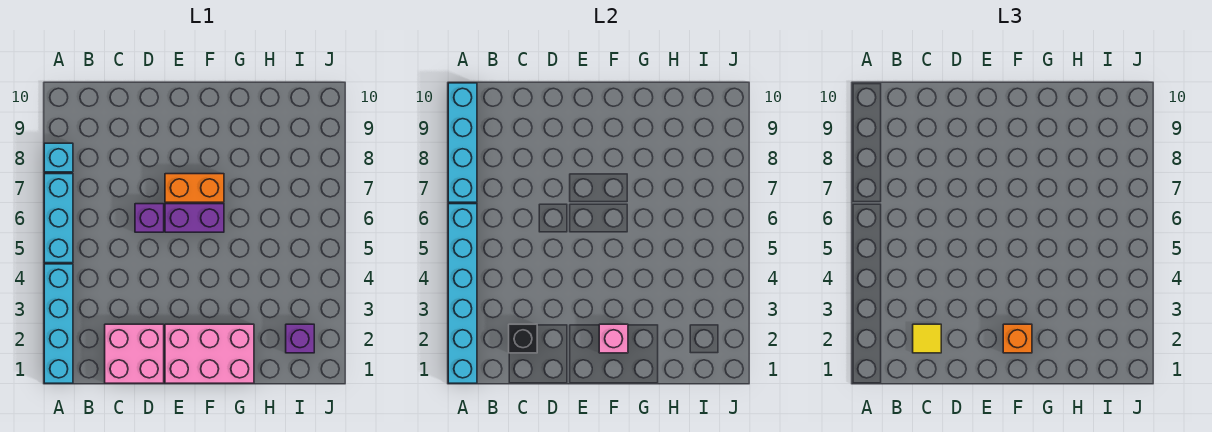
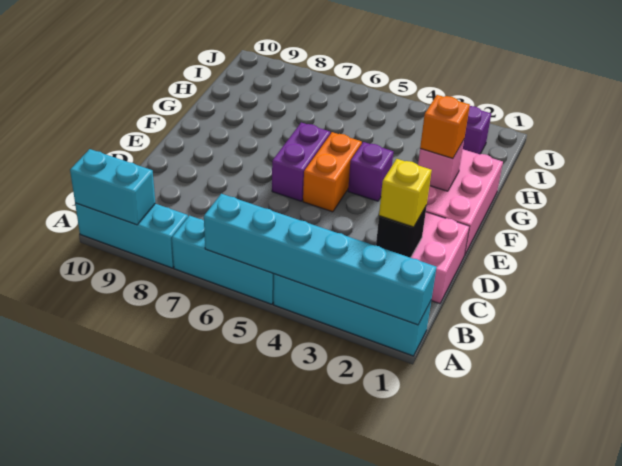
cyan 1x4 brick [448,83,477,202] -> cyan 1x2 brick [70,149,155,225]
cyan 1x1 brick [44,143,73,172] -> cyan 1x3 brick [75,203,188,268]
yellow 1x1 tile [913,324,941,353] -> yellow 1x1 brick [379,159,432,227]
purple 1x1 brick [135,204,164,232] -> purple 1x1 brick moved to [348,142,393,201]
orange 1x2 brick [165,174,224,202] -> orange 1x2 brick moved to [303,132,362,212]

